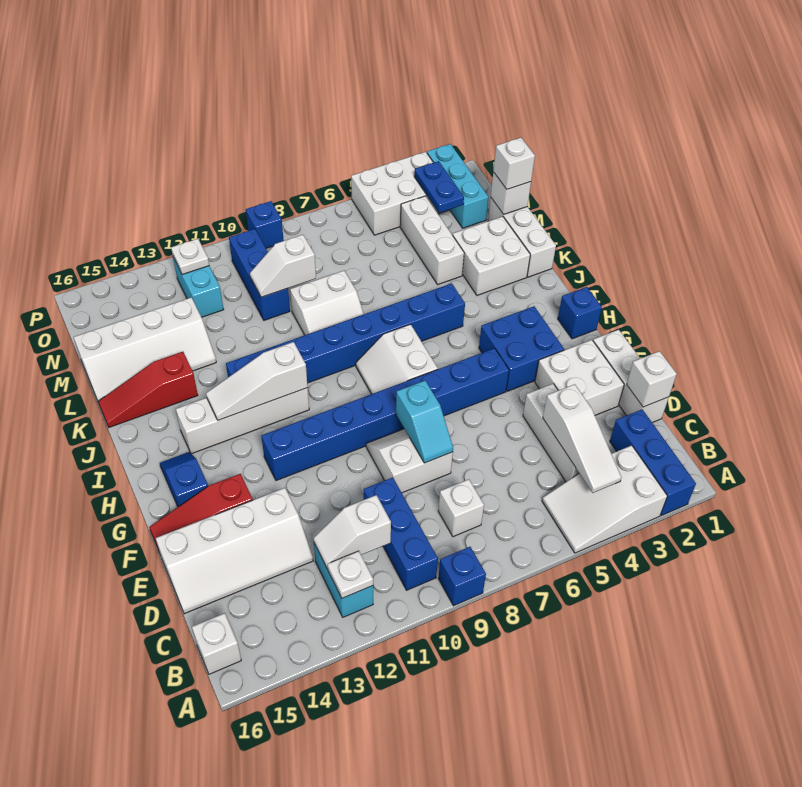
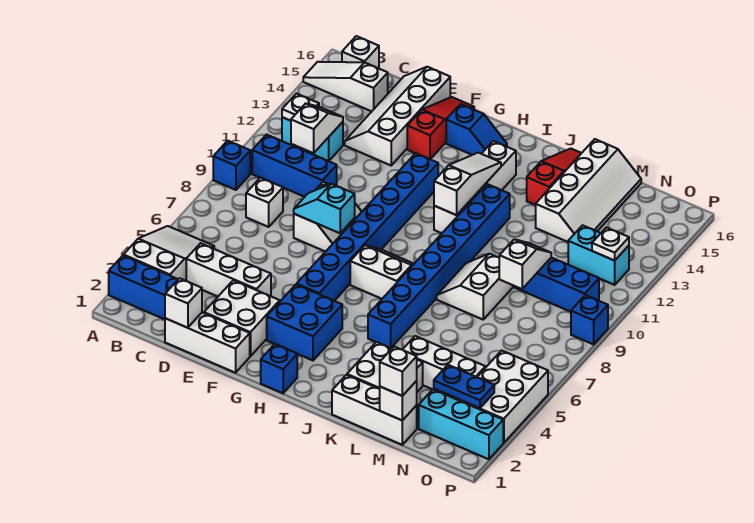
white 1x3 slope [543,384,621,493] -> white 1x3 slope moved to [303,62,388,111]
white 2x4 slope [74,297,216,401] -> white 2x4 slope turned to [536,139,641,242]

